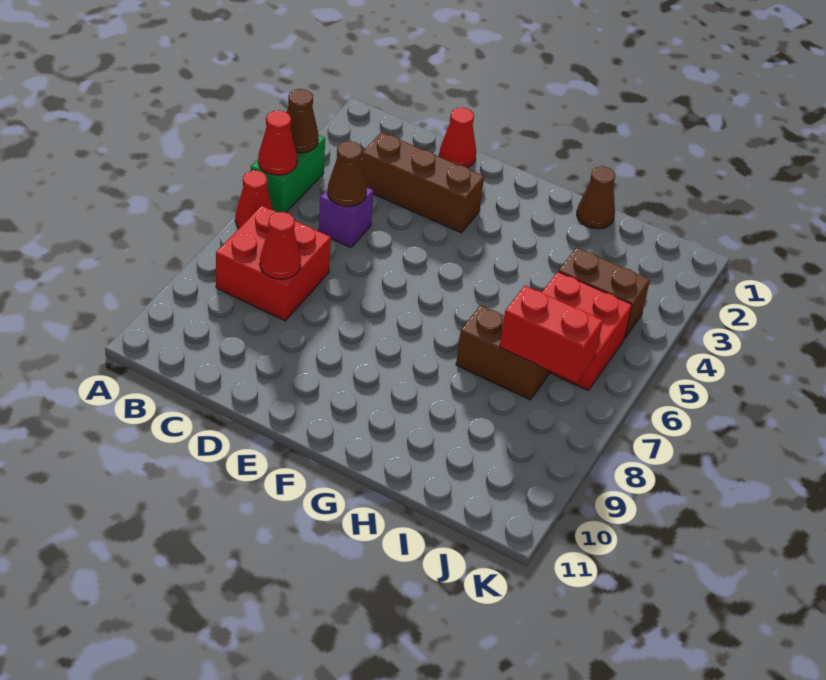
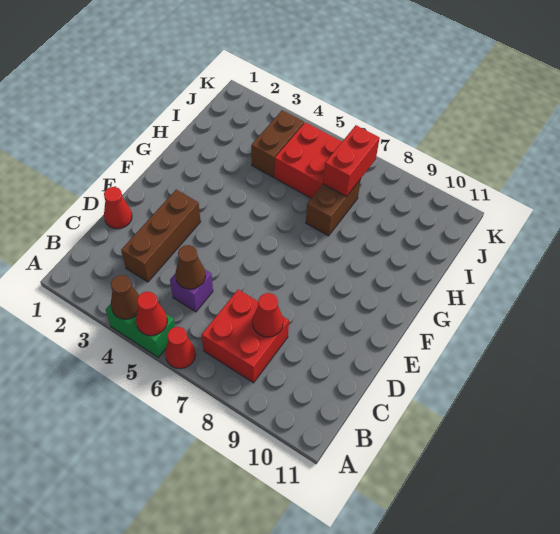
brown 1x1 cone [577,166,615,229] -> none

